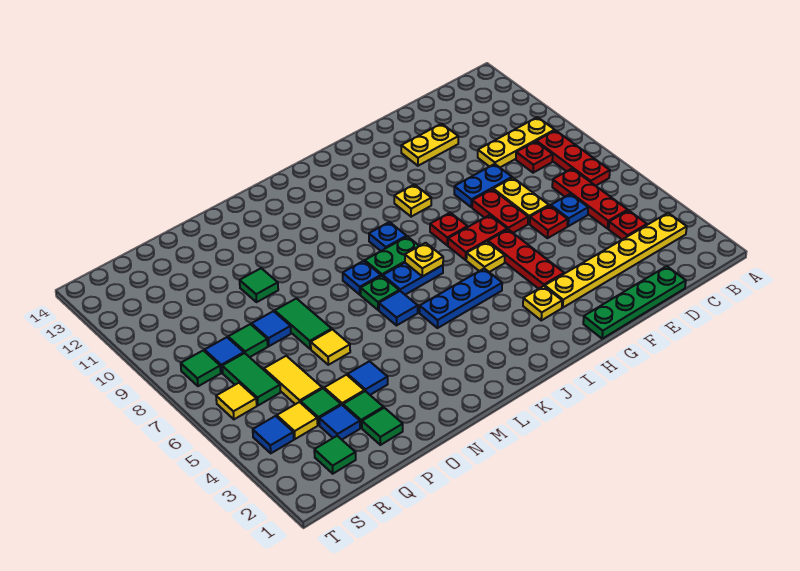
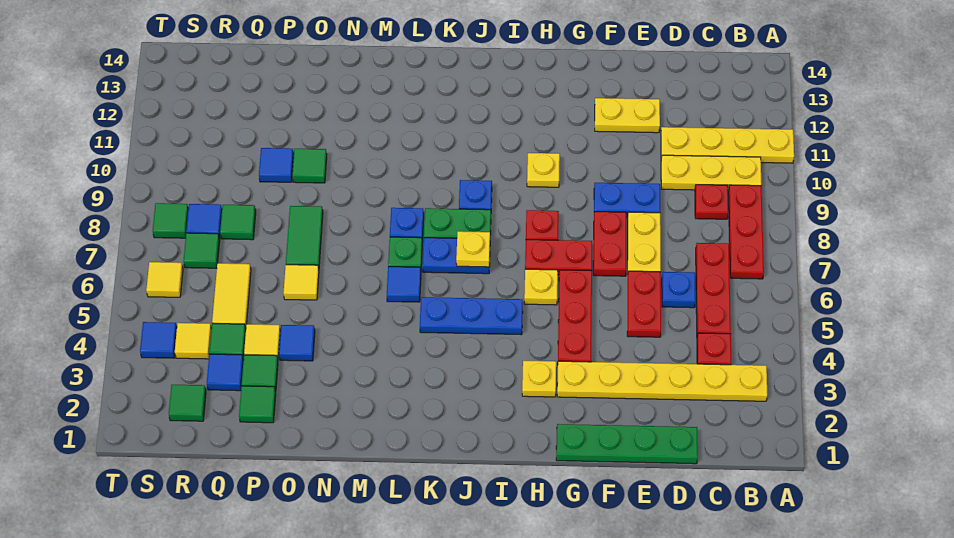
none -> yellow 1x4 plate [661,127,794,163]
red 1x1 plate [530,206,568,238] -> red 1x2 plate [627,271,661,337]
blue 1x1 tile [252,311,291,346] -> blue 1x1 tile moved to [259,148,294,182]
green 1x2 tile [222,353,280,405] -> green 1x1 tile [183,233,220,268]

